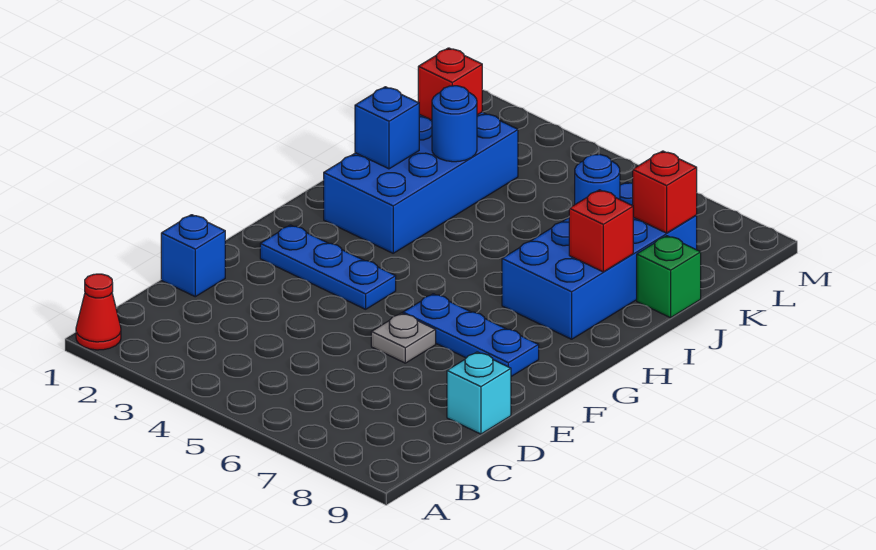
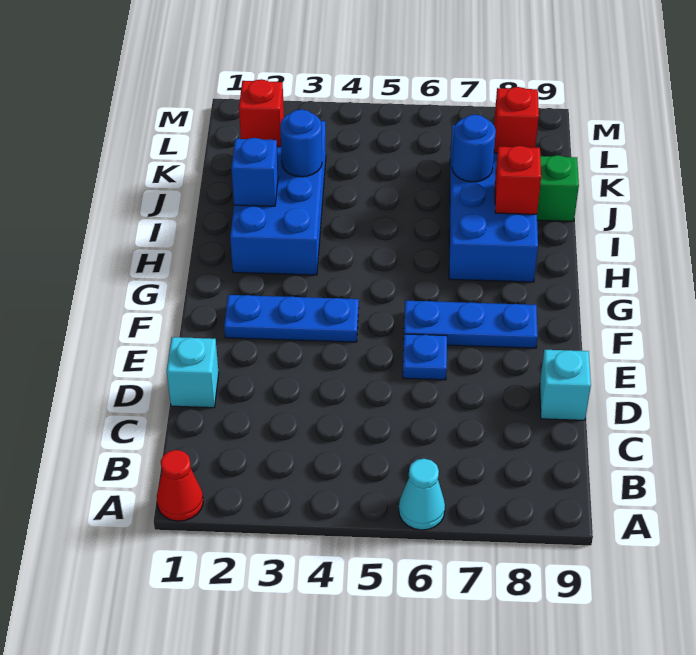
none -> cyan 1x1 cone [399,459,445,530]
blue 1x1 brick [161,215,225,297] -> cyan 1x1 brick [167,337,219,408]
grey 1x1 plate [371,313,436,363] -> blue 1x1 plate [403,334,447,380]

